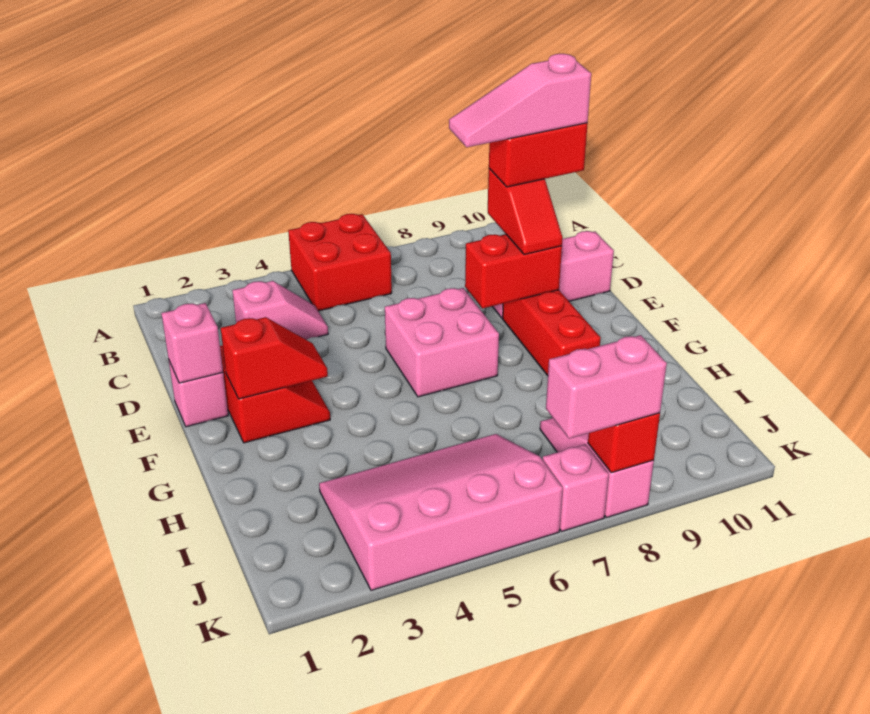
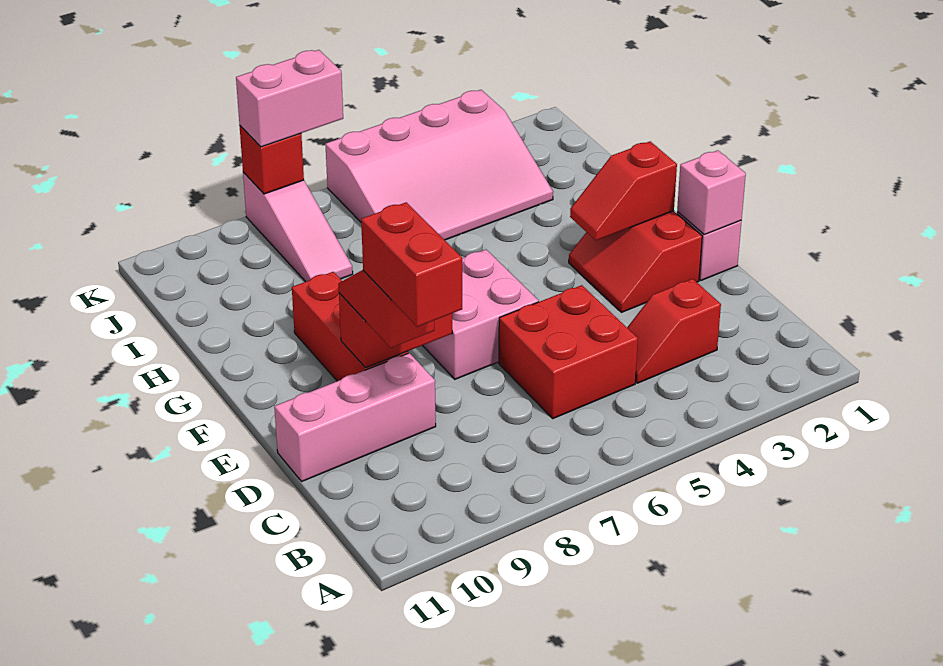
red 2x2 brick [288,214,392,311] -> red 2x2 brick moved to [499,285,638,419]
pink 1x2 slope [232,281,328,340] -> red 1x2 slope [627,279,721,383]
pink 1x3 slope [449,54,591,147] -> none
red 1x2 brick [489,123,588,187] -> red 1x2 brick turned to [361,202,462,327]
pink 1x1 brick [542,444,609,531] -> none

